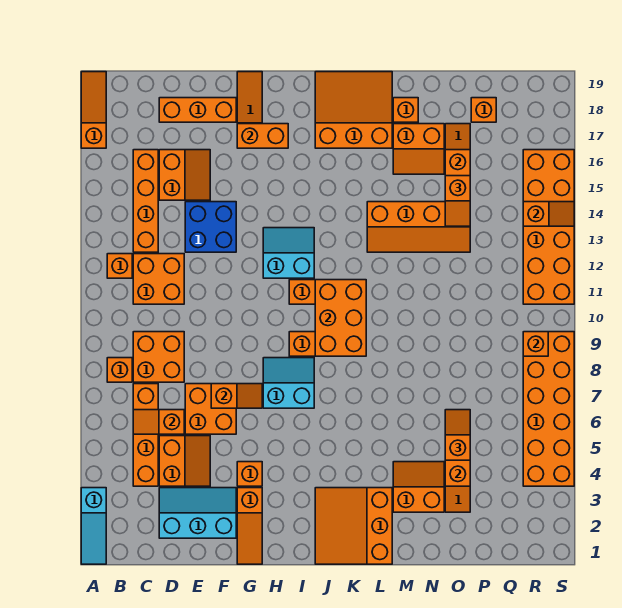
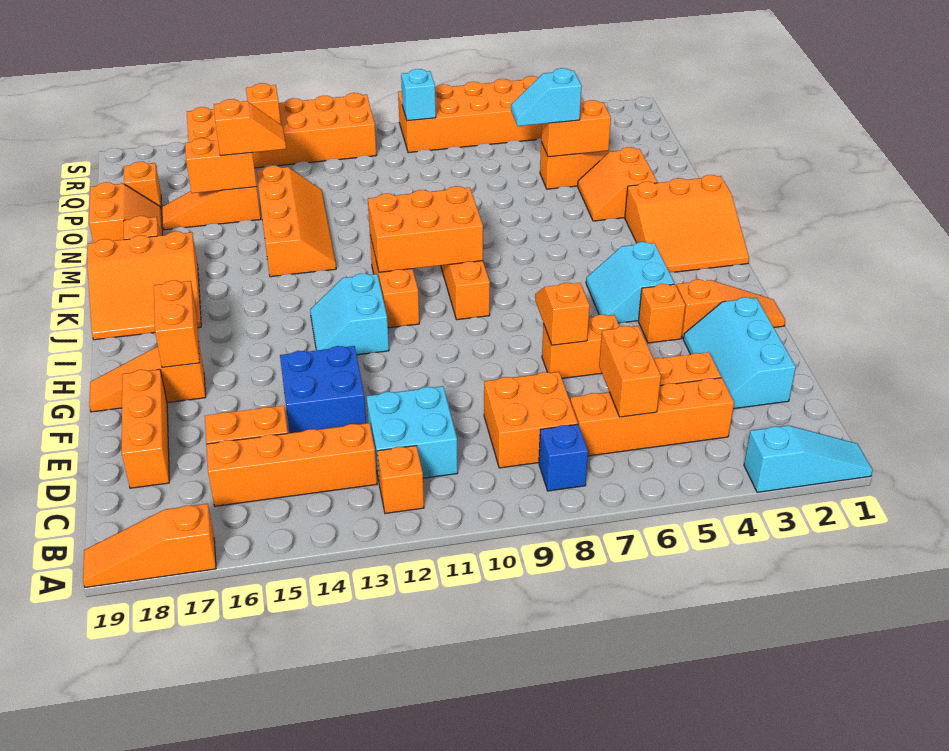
orange 1x1 brick [107,358,132,382] -> blue 1x1 brick [539,424,588,491]
orange 1x2 slope [133,410,184,434] -> orange 1x2 brick [599,326,661,417]
orange 2x2 brick [133,254,184,304] -> cyan 2x2 brick [367,386,458,481]
orange 2x2 brick [185,384,236,434] -> orange 1x2 brick [542,315,620,378]
cyan 2x2 slope [263,358,314,408] -> cyan 2x2 slope moved to [586,242,675,323]
orange 3x3 slope [315,72,392,148] -> orange 3x3 slope turned to [87,232,201,340]
orange 2x2 slope [393,124,444,174] -> orange 2x2 slope moved to [89,182,162,243]
orange 1x2 slope [445,410,470,460] -> cyan 1x2 slope [511,68,582,126]
orange 1x1 brick [523,332,548,356] -> cyan 1x1 brick [401,69,436,121]

